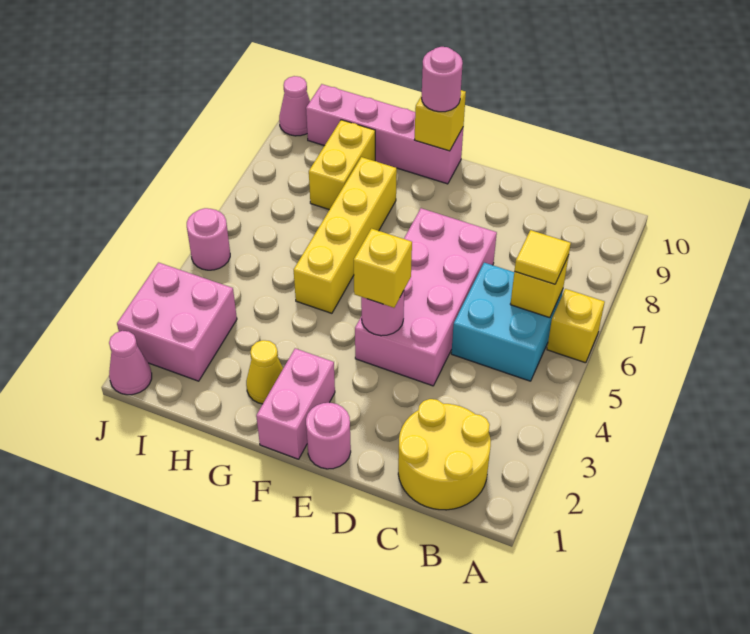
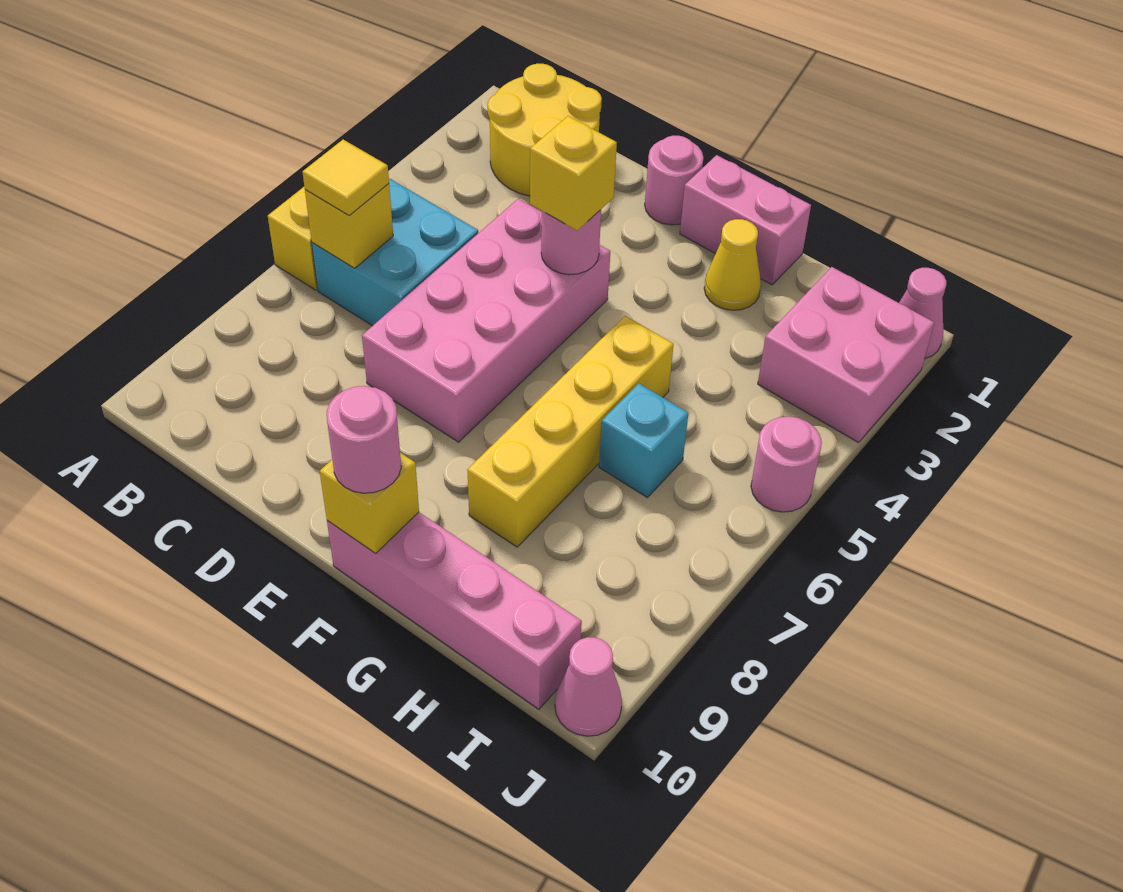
pink 1x2 brick [256,348,335,459] -> pink 1x2 brick turned to [680,155,811,285]
none -> cyan 1x1 brick [599,383,688,498]
yellow 1x2 brick [309,120,375,210] -> none

